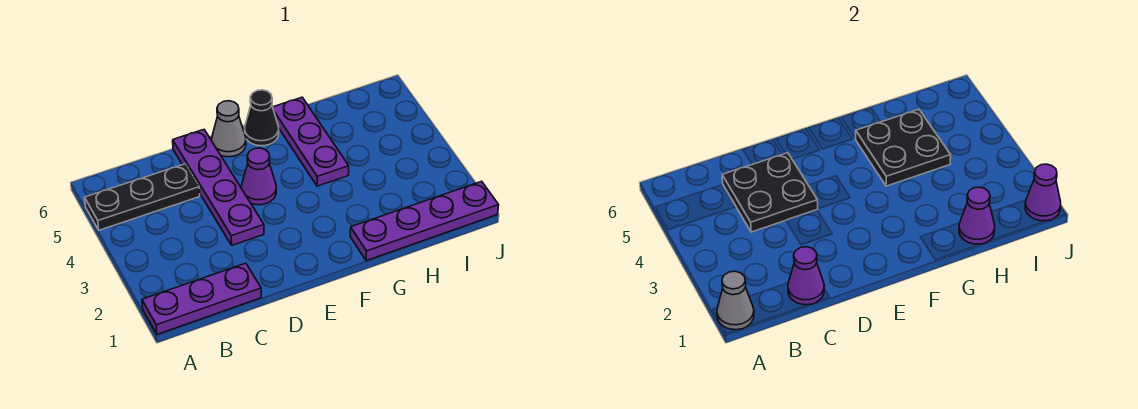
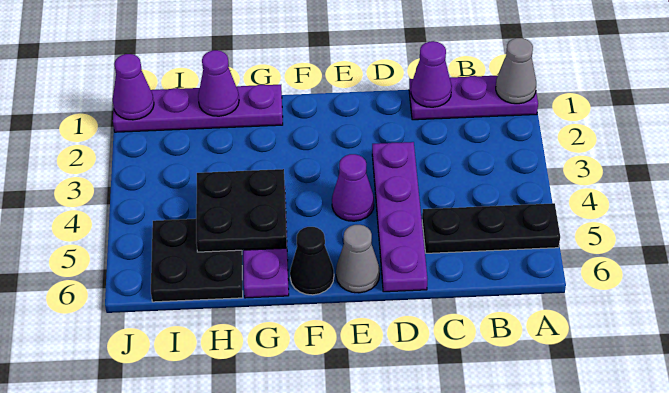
black 2x2 plate [722,153,818,232] -> black 2x2 plate moved to [151,219,243,302]

